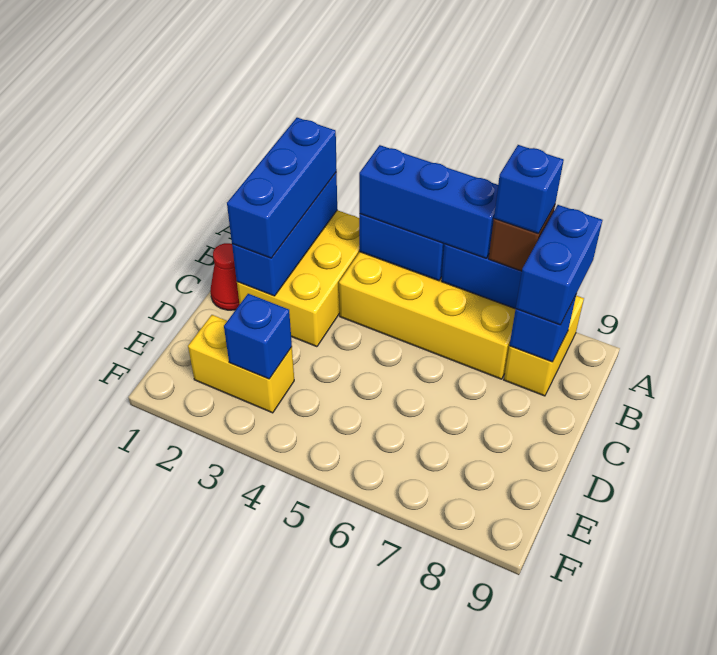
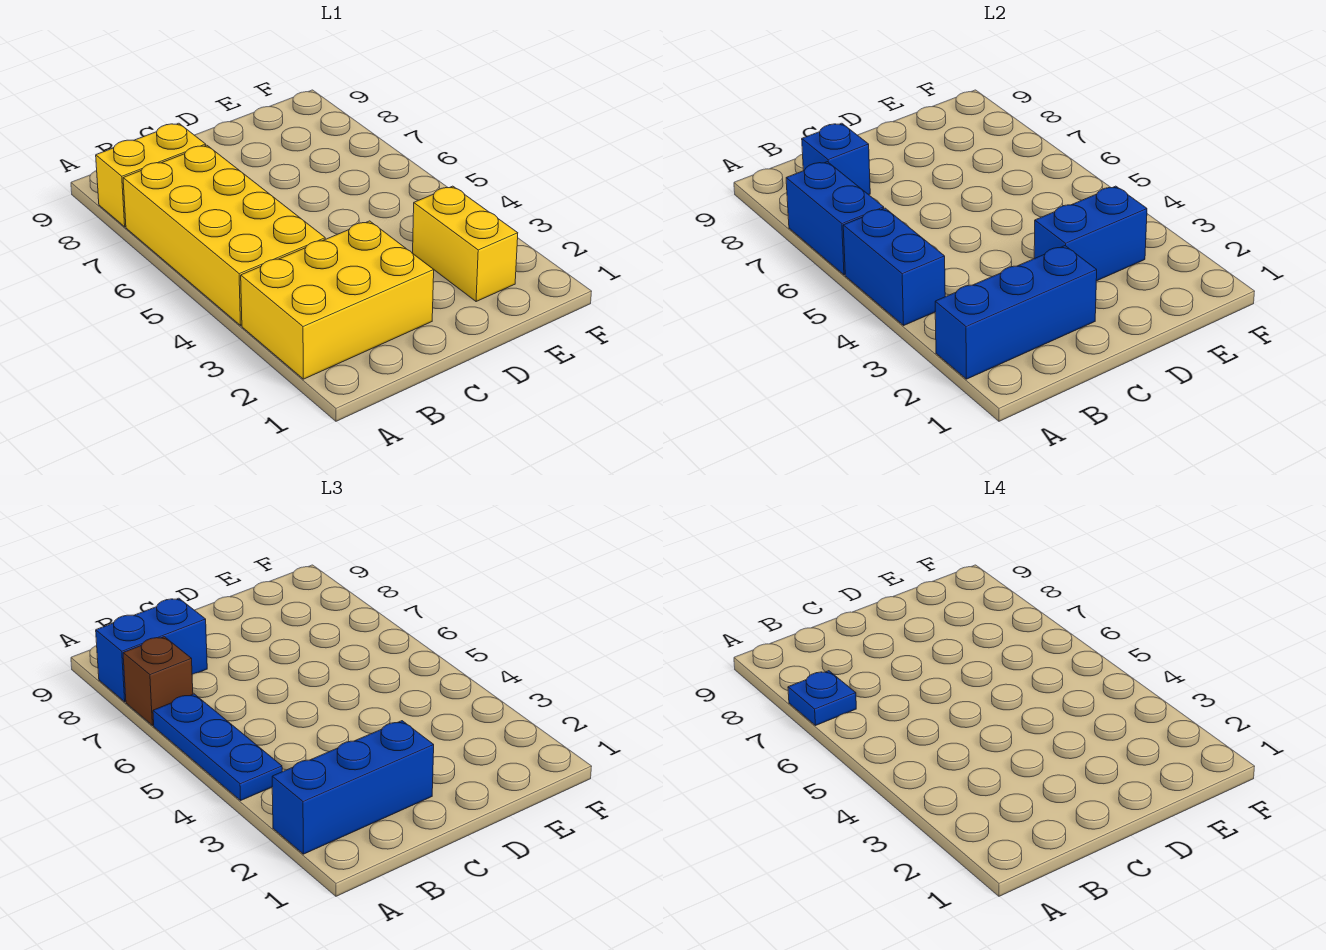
blue 1x3 brick [359,145,498,258] -> blue 1x3 plate [153,694,282,800]
blue 1x1 brick [494,145,564,234] -> blue 1x1 plate [788,671,856,726]
red 1x1 cone [210,243,240,310] -> none
blue 1x1 brick [224,294,292,379] -> blue 1x2 brick [1034,186,1147,281]

